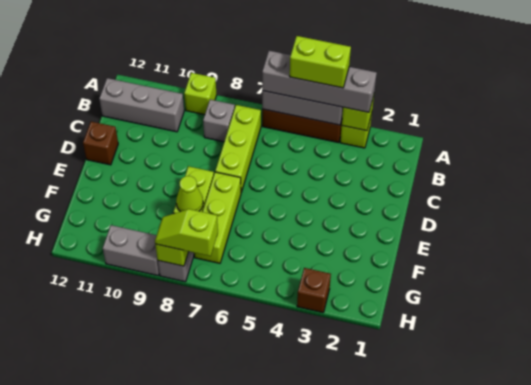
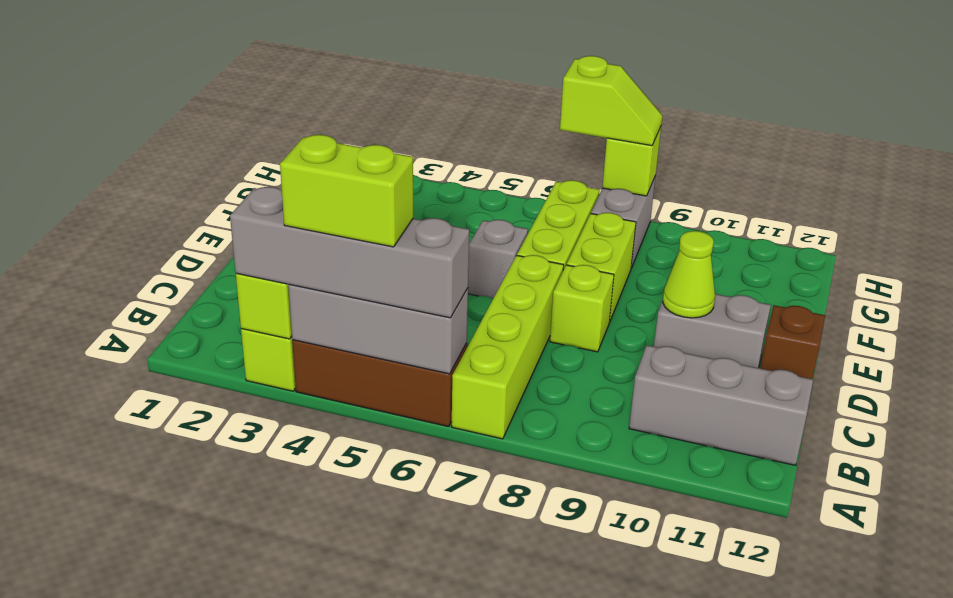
lime 1x1 brick [184,73,217,115] -> lime 1x1 brick moved to [550,265,614,352]
lime 1x3 brick [215,105,261,192] -> lime 1x4 brick [452,255,564,439]
grey 1x1 brick [203,100,235,142] -> grey 1x1 brick moved to [468,220,528,299]
lime 1x1 cone [176,176,203,212] -> lime 1x1 cone moved to [663,231,715,318]
brown 1x1 brick [297,268,331,313] -> none
grey 1x2 brick [103,225,159,276] -> grey 1x2 brick moved to [654,294,771,368]

